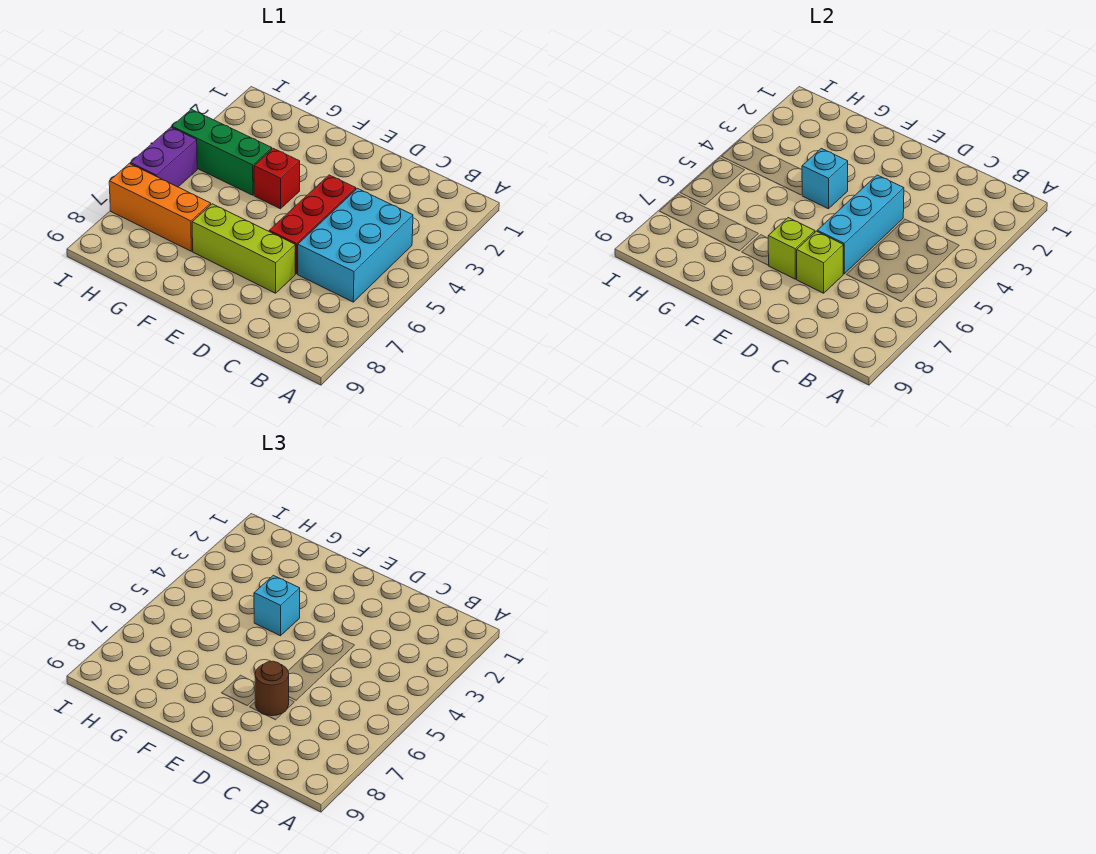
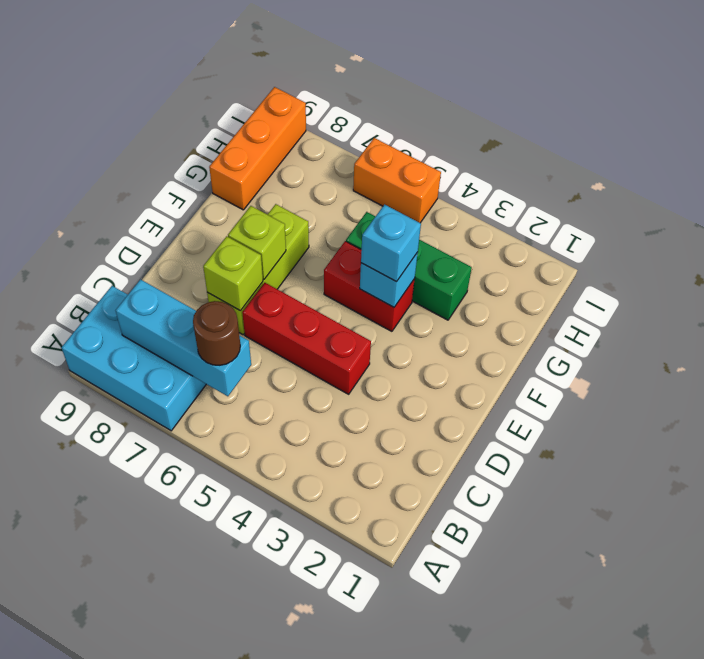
cyan 2x3 brick [298,188,413,302] -> cyan 2x3 brick moved to [62,286,206,431]
cyan 1x3 brick [817,175,904,274] -> cyan 1x3 brick moved to [116,280,251,396]
brown 1x1 round brick [255,661,289,716] -> brown 1x1 round brick moved to [193,301,240,365]
red 1x1 brick [254,148,300,209] -> red 1x2 brick [324,241,415,331]
green 1x3 brick [172,109,272,195] -> green 1x3 brick turned to [346,212,472,320]
orange 1x3 brick [109,164,211,251] -> orange 1x3 brick moved to [209,87,306,210]
purple 1x2 brick [130,127,197,187] -> orange 1x2 brick [353,138,441,223]

